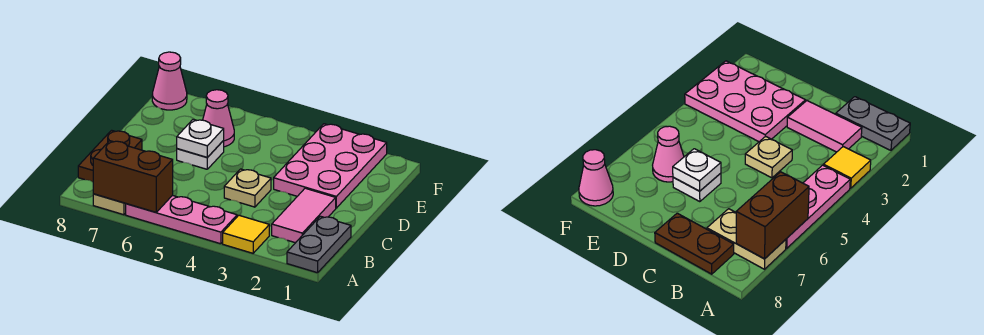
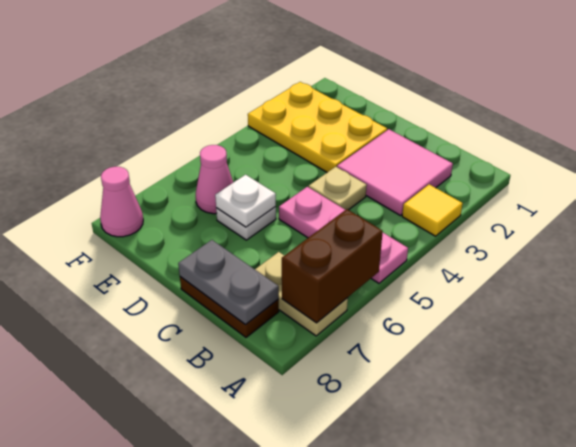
grey 1x2 plate [287,216,351,273] -> grey 1x2 plate moved to [178,240,279,324]
pink 1x3 plate [126,195,237,244] -> pink 1x3 plate turned to [279,187,408,283]
pink 1x2 tile [272,188,336,243] -> pink 2x2 tile [337,129,453,216]
pink 2x3 plate [274,124,387,208] -> yellow 2x3 plate [248,82,387,172]

